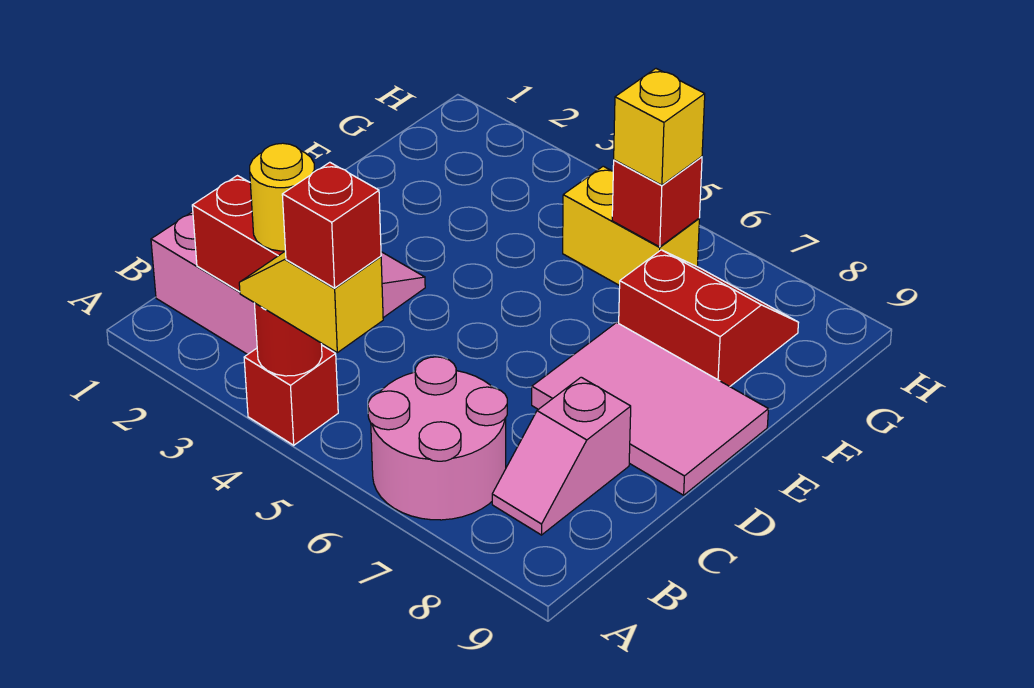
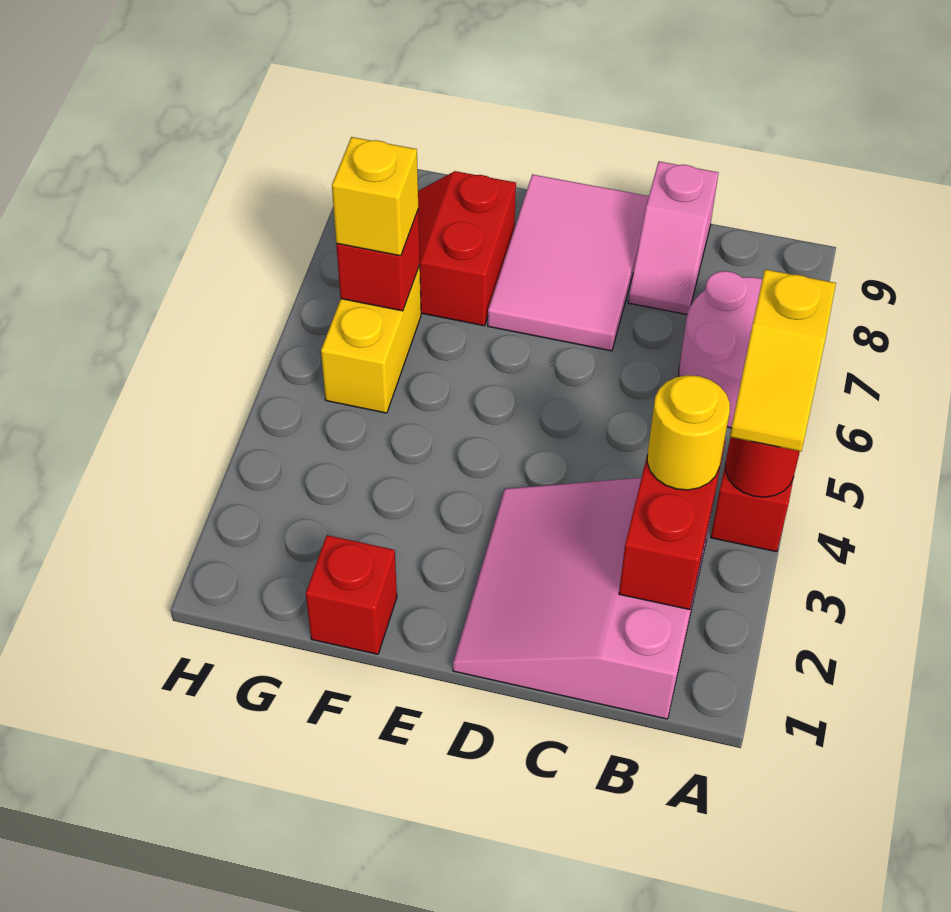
red 1x1 brick [282,162,381,288] -> red 1x1 brick moved to [306,535,397,654]
pink 1x2 slope [492,377,631,535] -> pink 1x2 slope turned to [628,161,718,314]

